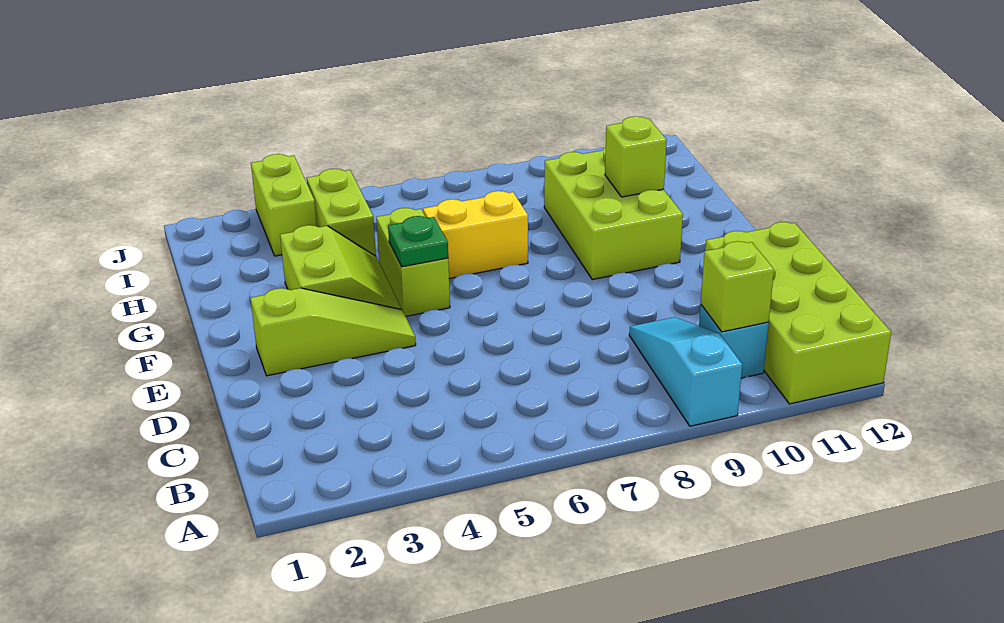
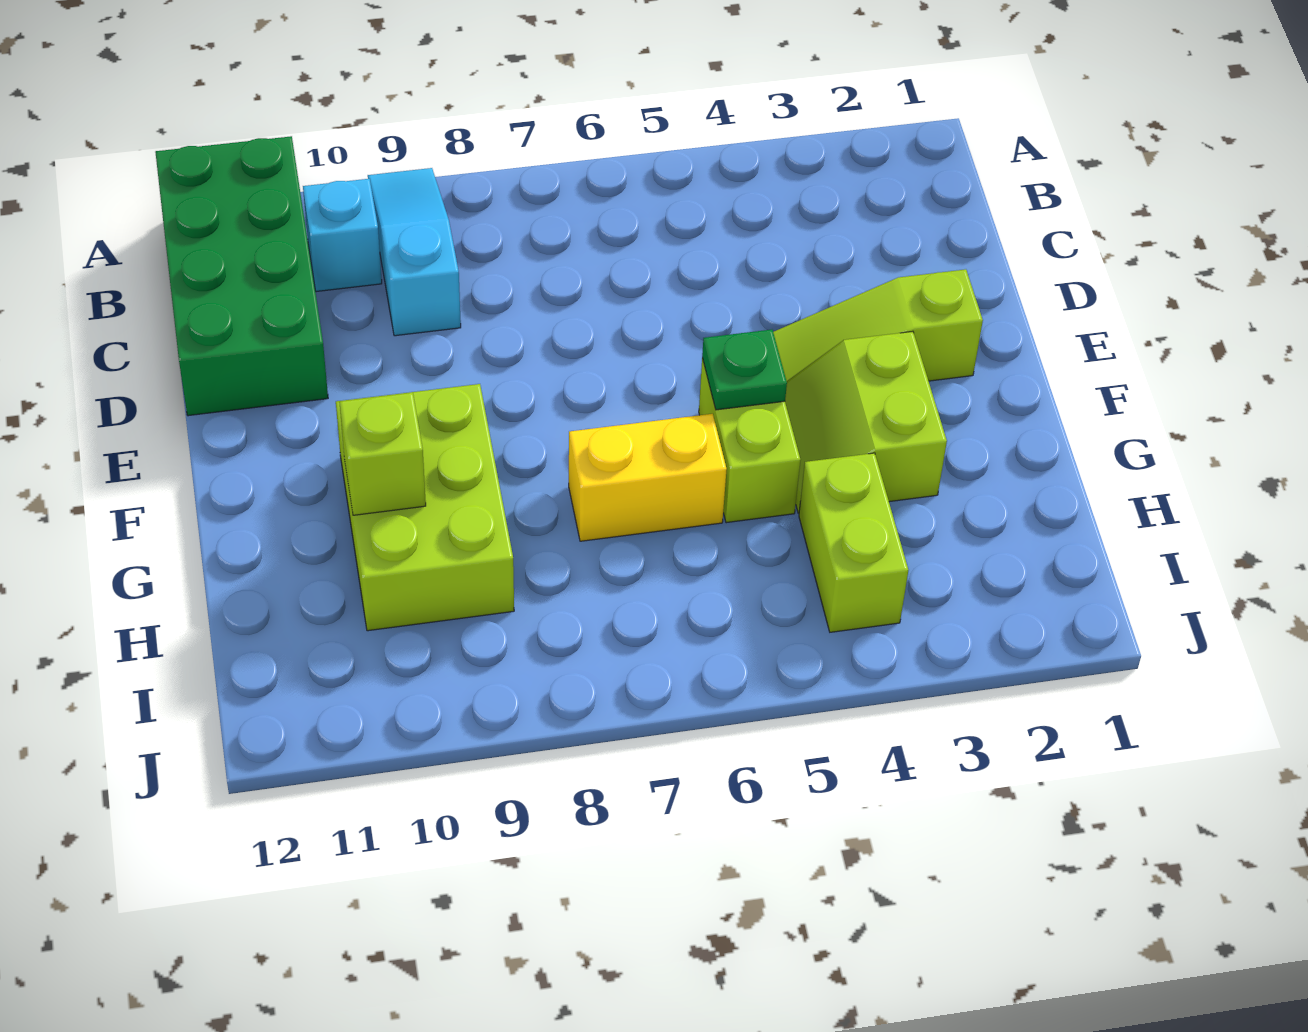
cyan 1x3 slope [629,317,742,426] -> cyan 1x3 slope turned to [368,168,461,336]
lime 2x4 brick [705,222,891,404] -> green 2x4 brick [155,136,328,416]
lime 1x1 brick [701,241,774,332] -> none
lime 1x2 brick [251,154,317,256] -> none

